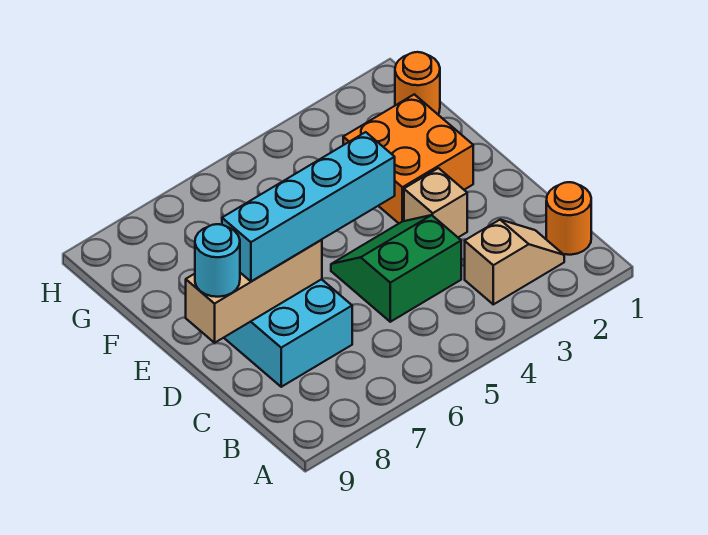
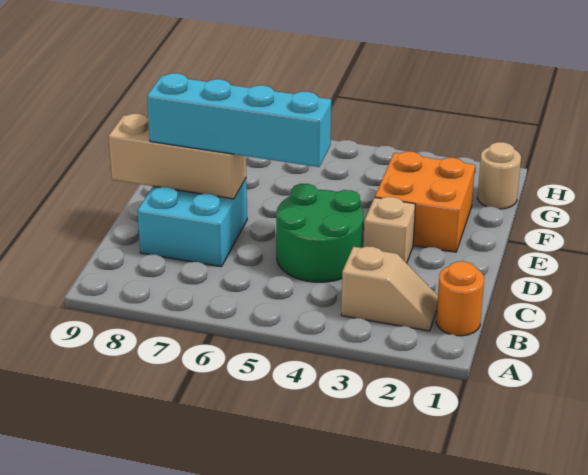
green 2x2 slope [331,215,461,322] -> green 2x2 round brick [276,184,363,282]
cyan 1x1 round brick [195,224,240,297] -> none
orange 1x1 round brick [395,52,440,114] -> tan 1x1 round brick [477,142,521,209]

